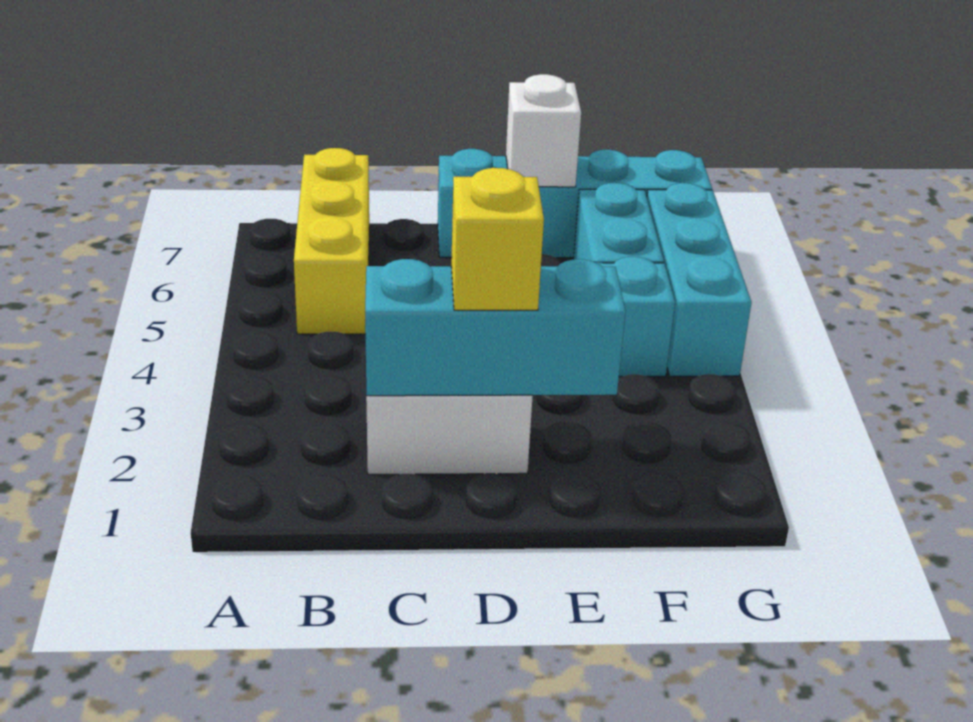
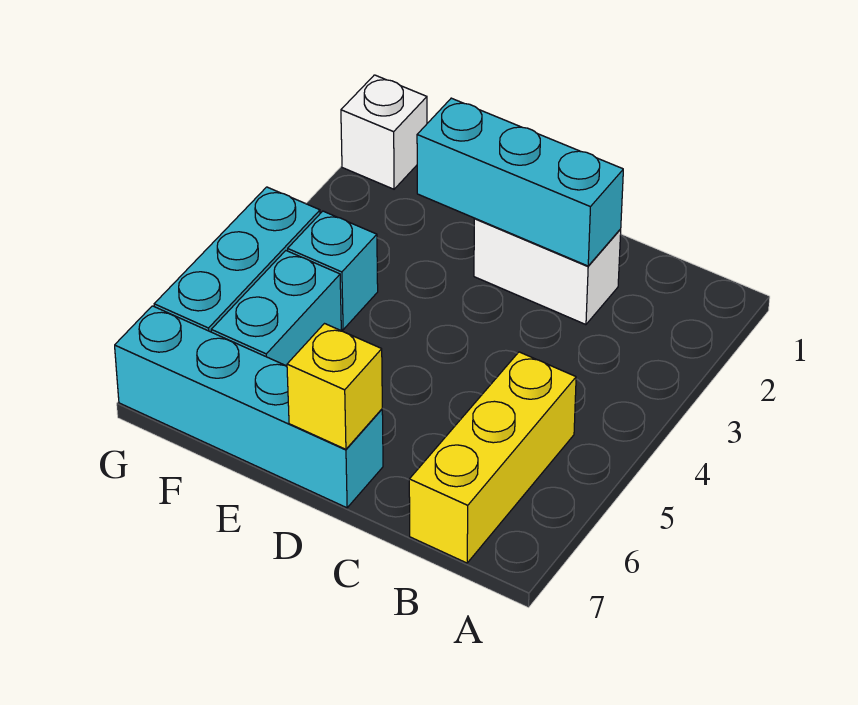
yellow 1x1 brick [451,168,544,310] -> yellow 1x1 brick moved to [287,324,382,449]
white 1x1 brick [506,74,581,187] -> white 1x1 brick moved to [341,75,427,189]

